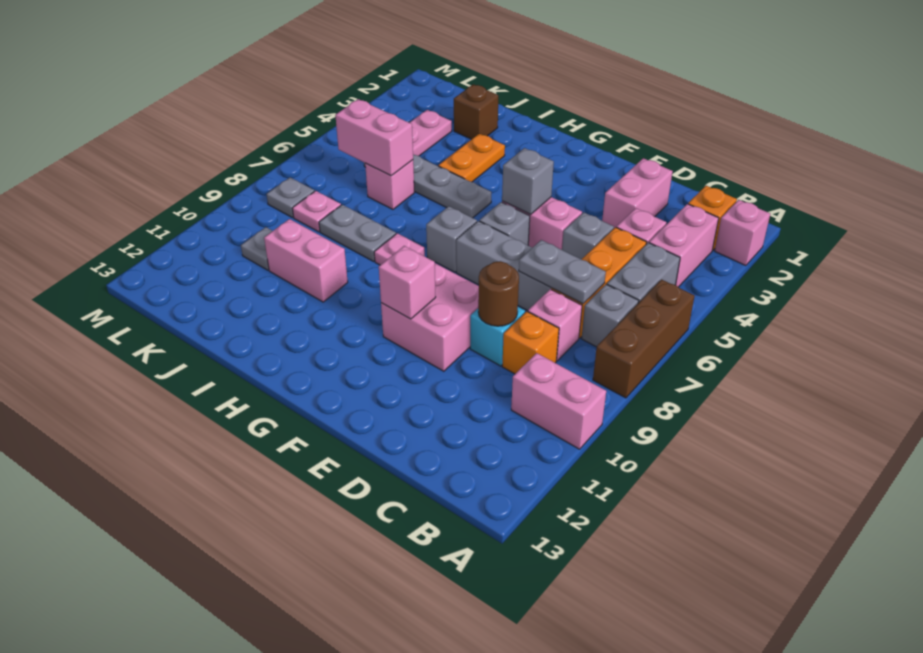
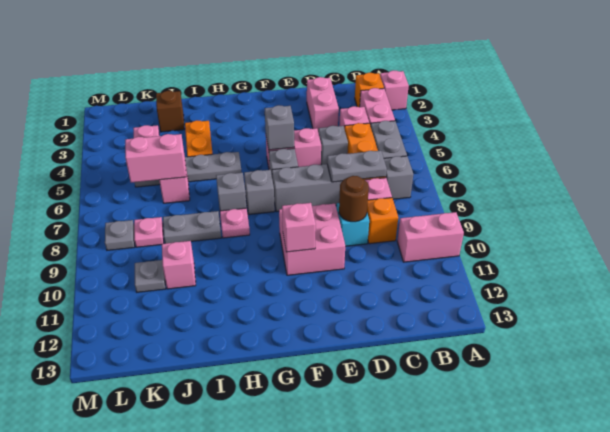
brown 1x3 brick [593,280,695,398] -> none
none -> grey 1x1 brick [216,173,247,211]
pink 1x2 brick [264,219,348,302] -> pink 1x1 brick [162,241,196,289]

